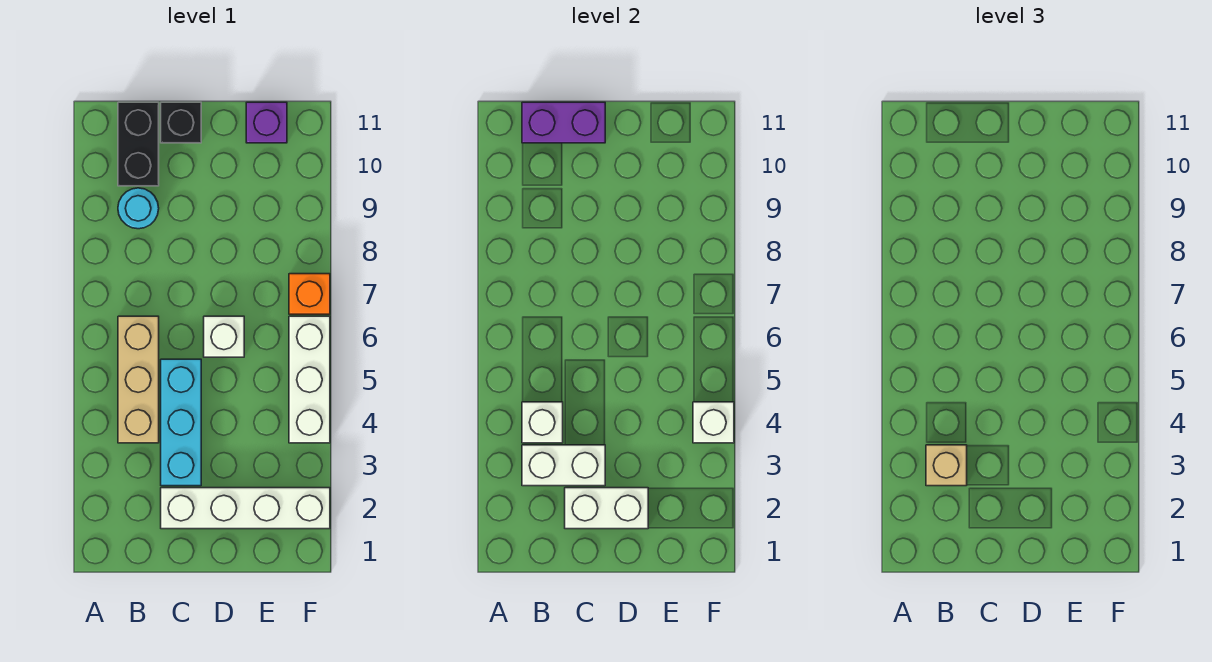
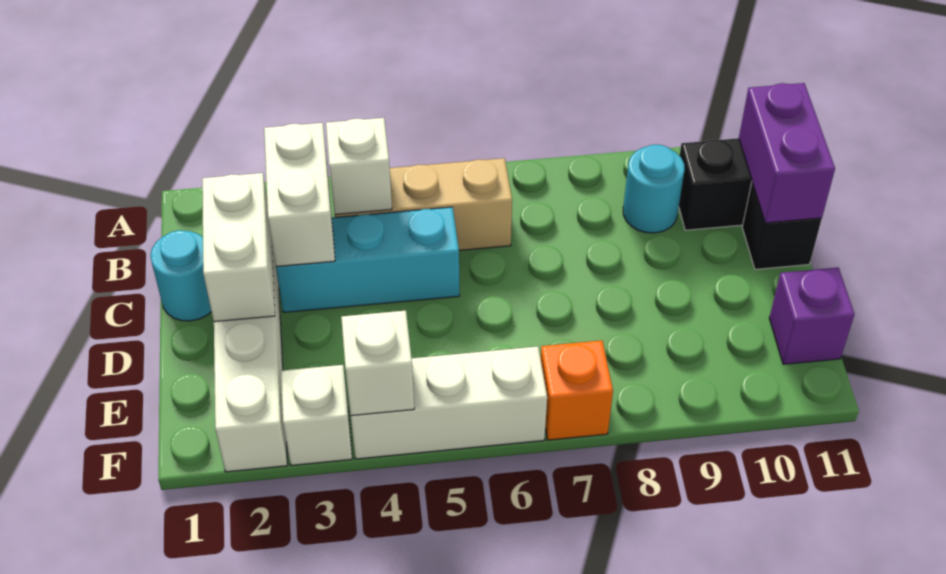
tan 1x1 brick [926,445,967,486] -> none
none -> cyan 1x1 round brick [150,230,211,321]
white 1x1 brick [204,316,244,357] -> white 1x1 brick moved to [281,365,352,465]

